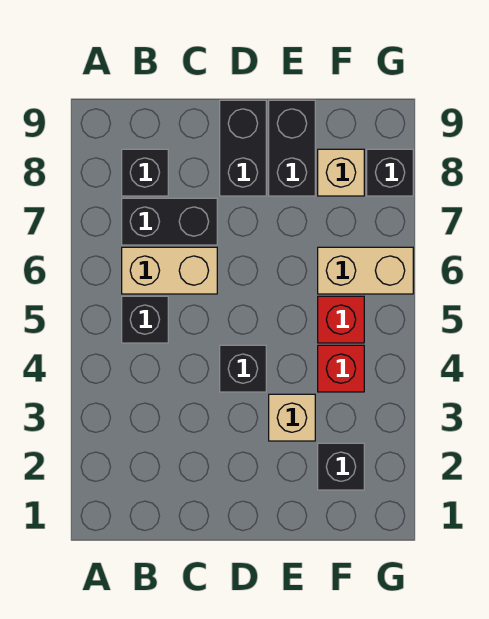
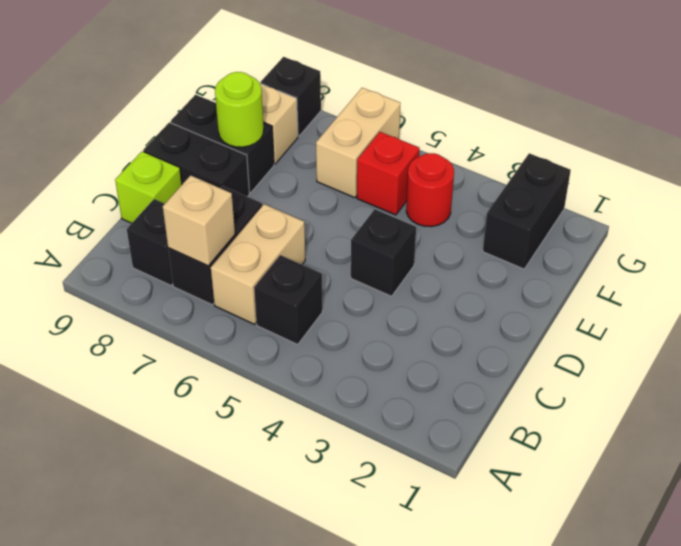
none -> lime 1x1 brick [115,151,182,223]
tan 1x1 brick [269,394,315,441] -> tan 1x1 brick moved to [163,175,235,266]
none -> lime 1x1 round brick [215,72,264,147]
black 1x1 brick [318,443,364,490] -> black 1x2 brick [483,153,571,269]
red 1x1 brick [318,345,364,392] -> red 1x1 round brick [406,153,454,227]

